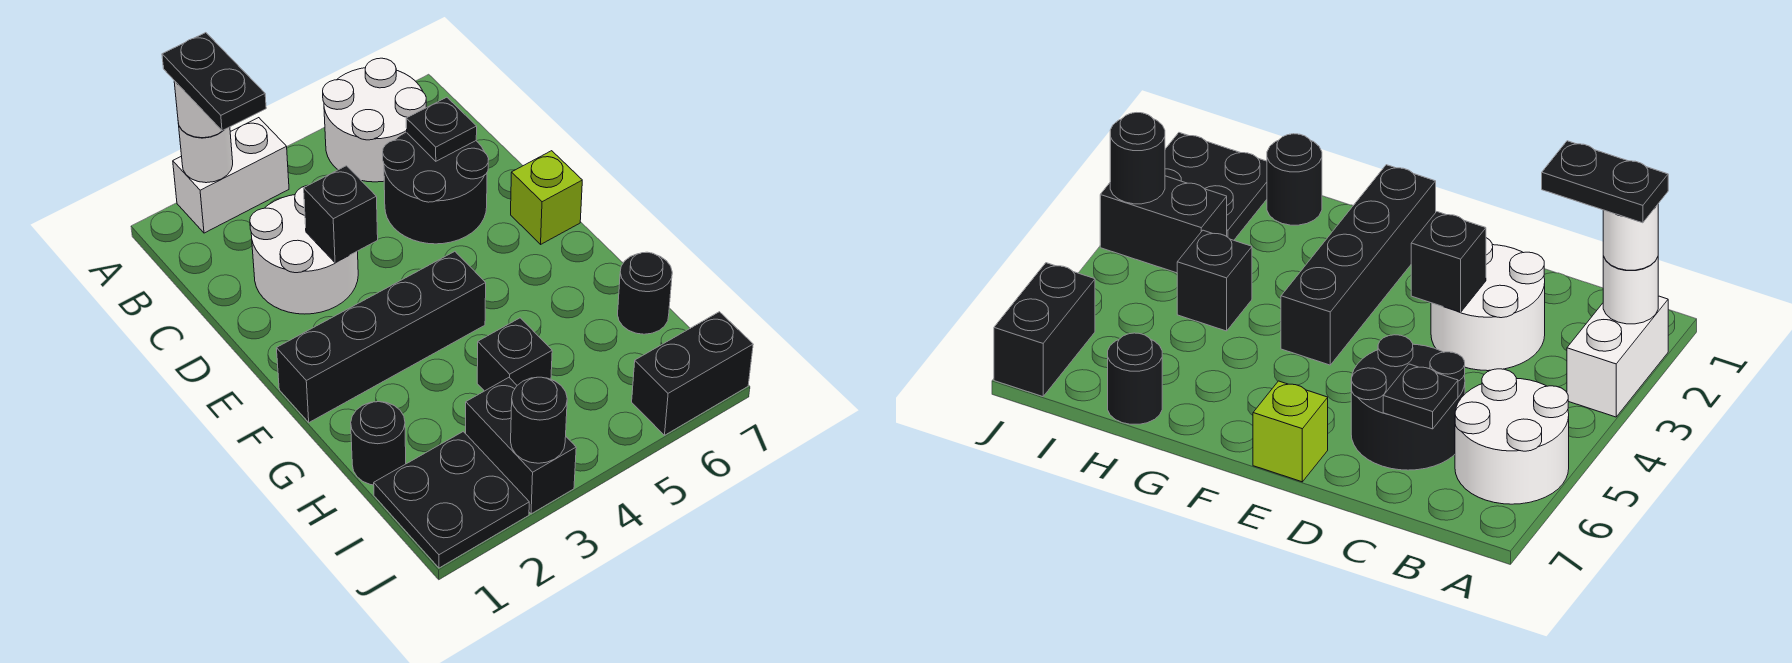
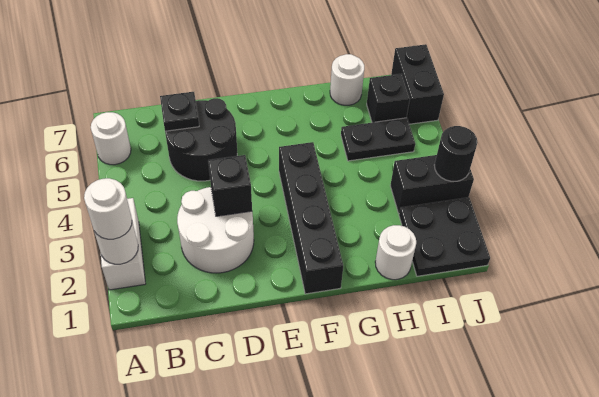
black 1x2 plate [162,33,266,131] -> black 1x2 plate moved to [341,118,415,161]
white 2x2 round brick [323,58,426,182] -> white 1x1 round brick [91,112,131,165]
lime 1x1 brick [511,151,582,244] -> none
black 1x1 round brick [351,402,406,485] -> white 1x1 round brick [375,225,416,280]
black 1x1 brick [477,318,552,391] -> black 1x1 brick moved to [367,74,410,123]
black 1x1 round brick [618,252,672,334] -> white 1x1 round brick [330,54,364,105]

